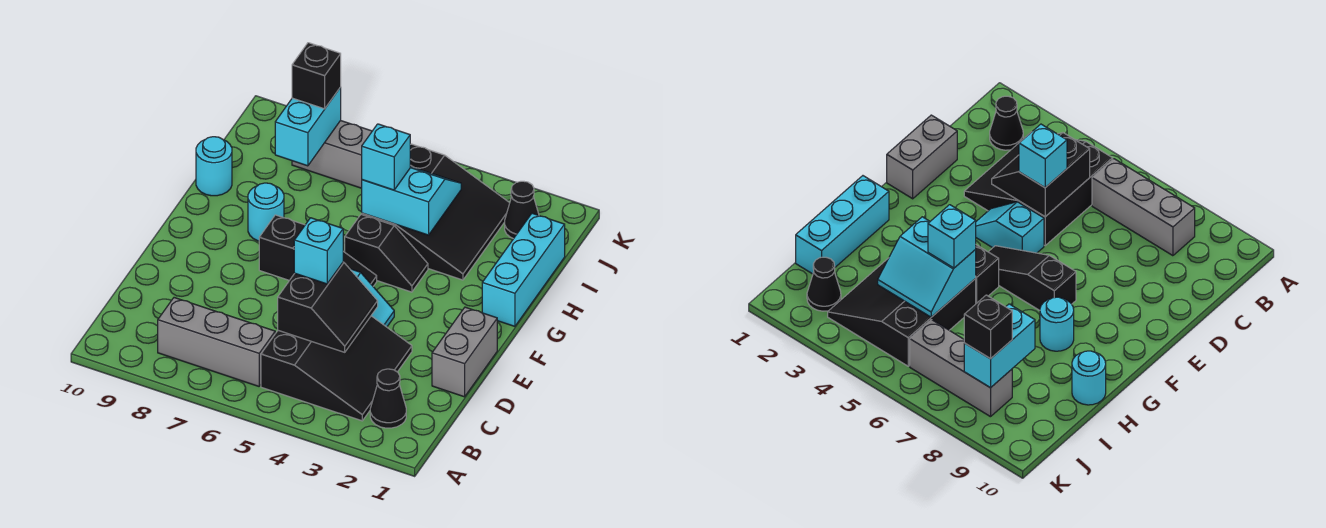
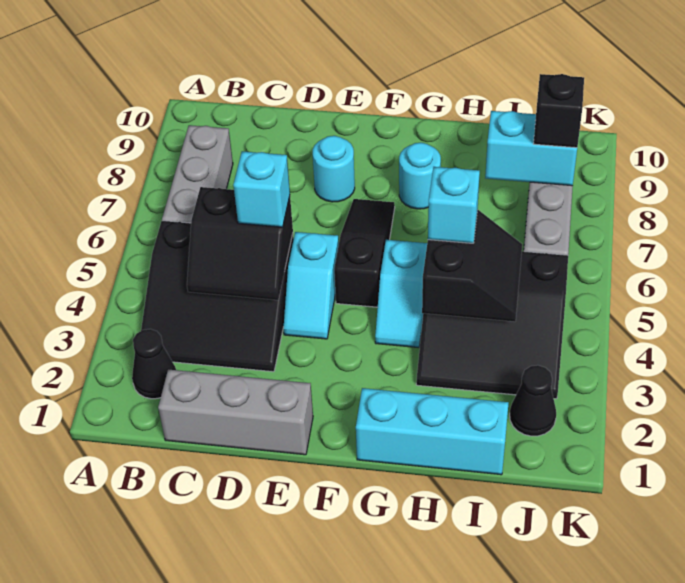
grey 1x2 brick [432,307,497,397] -> grey 1x3 brick [158,369,313,455]
black 1x3 slope [259,215,377,286] -> black 1x3 slope turned to [334,199,395,307]
black 1x2 slope [345,214,428,292] -> cyan 1x2 slope [375,240,427,348]
cyan 2x2 slope [362,166,461,235] -> black 2x2 slope [422,210,522,322]
cyan 1x1 round brick [196,137,232,196] -> cyan 1x1 round brick moved to [313,136,355,202]

